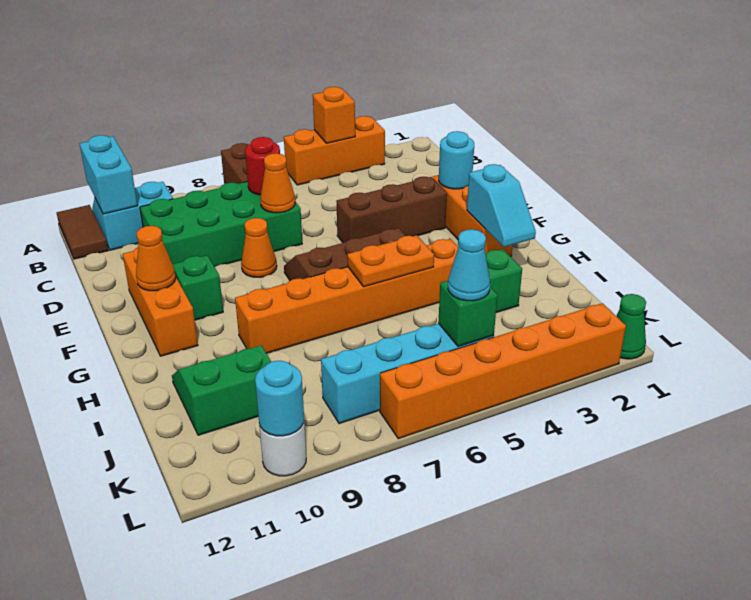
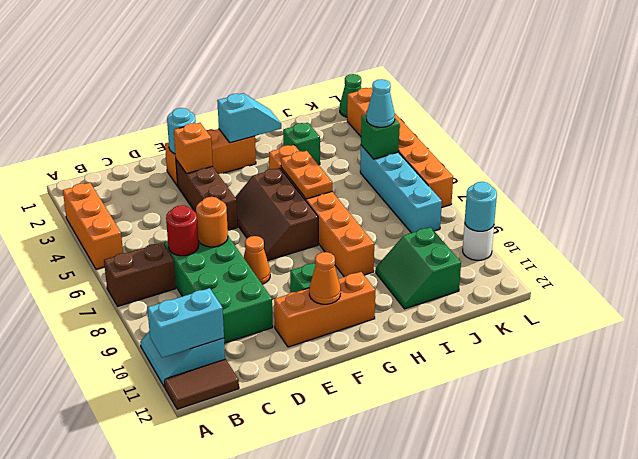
orange 1x1 brick [313,87,355,143] -> orange 1x1 brick moved to [174,123,213,174]
orange 1x1 cone [260,153,295,213] -> orange 1x1 round brick [196,197,228,247]

